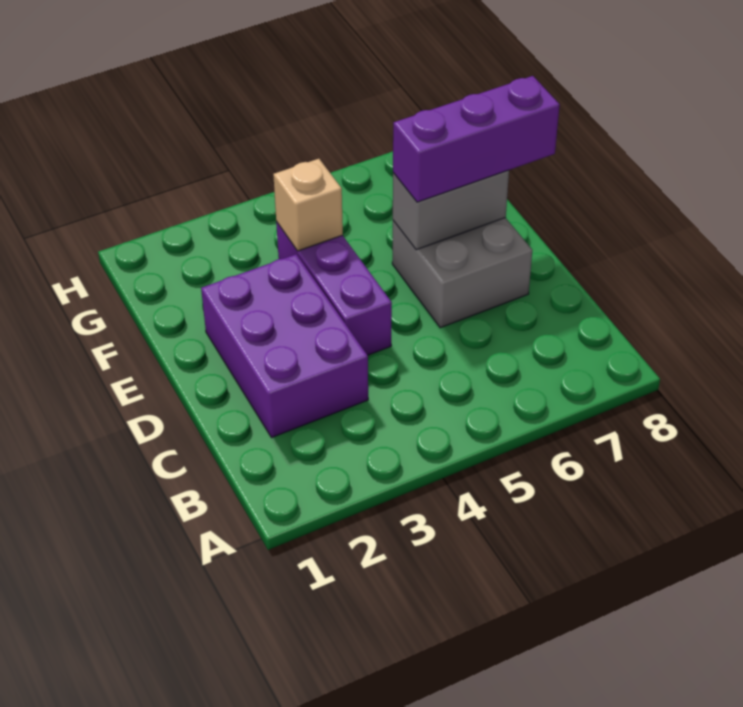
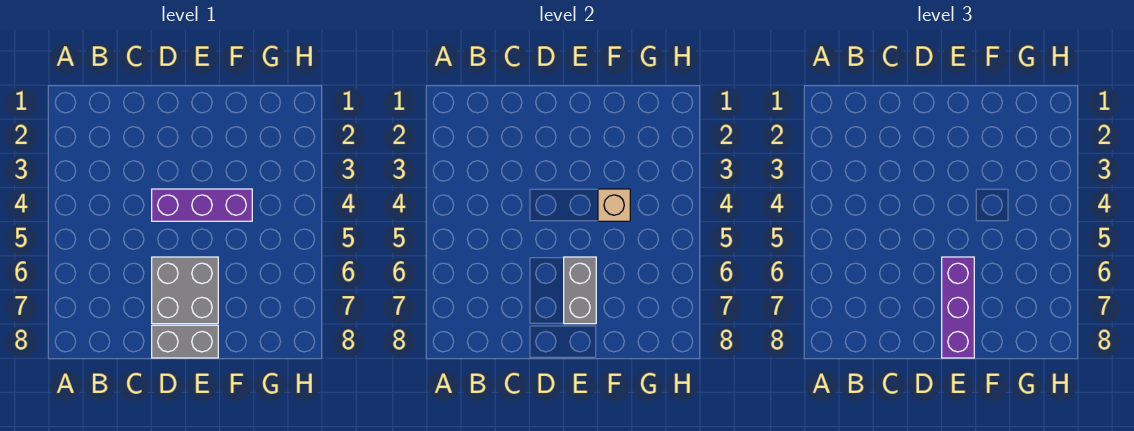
purple 2x3 brick [201,254,368,438] -> none
none -> grey 1x2 brick [152,325,218,358]

